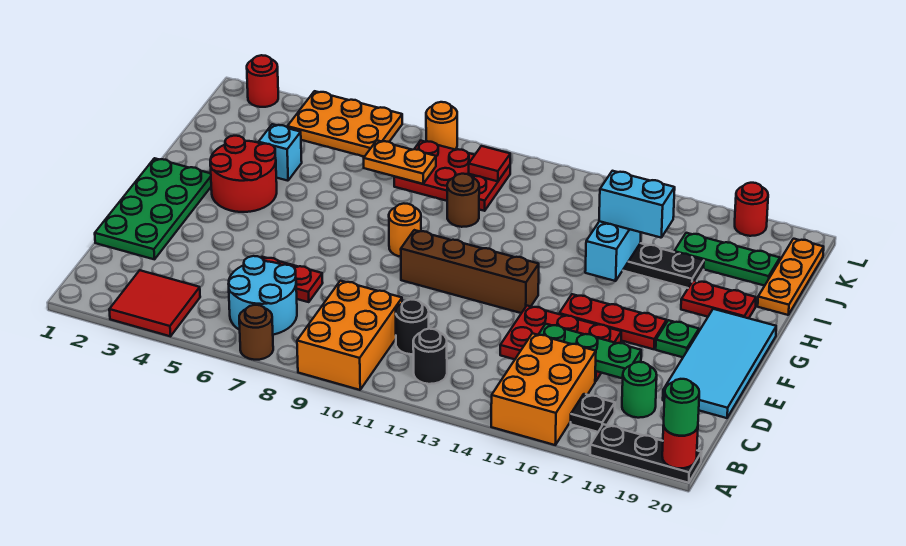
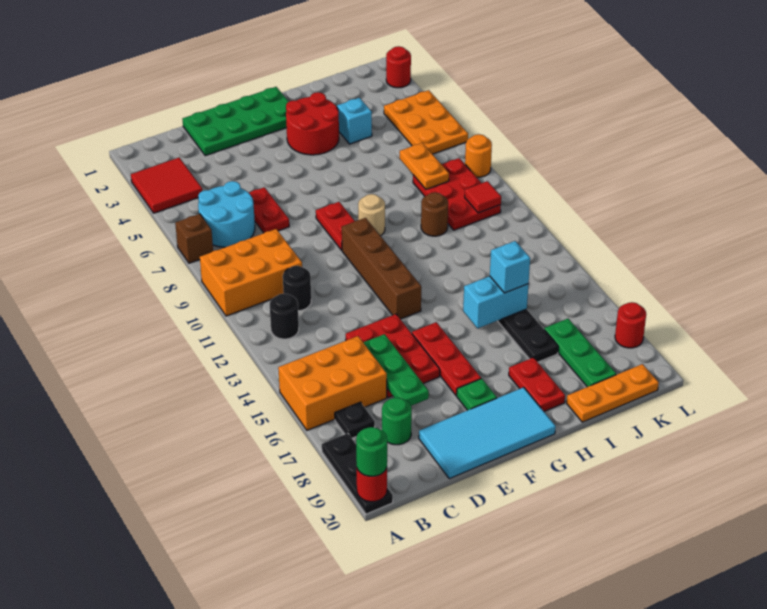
brown 1x1 round brick [239,305,273,360] -> brown 1x1 brick [175,214,213,263]
none -> red 1x2 plate [316,202,355,250]
orange 1x1 round brick [389,204,421,257] -> tan 1x1 round brick [358,194,385,236]
cyan 1x2 brick [599,171,675,238] -> cyan 1x1 brick [490,241,530,293]

